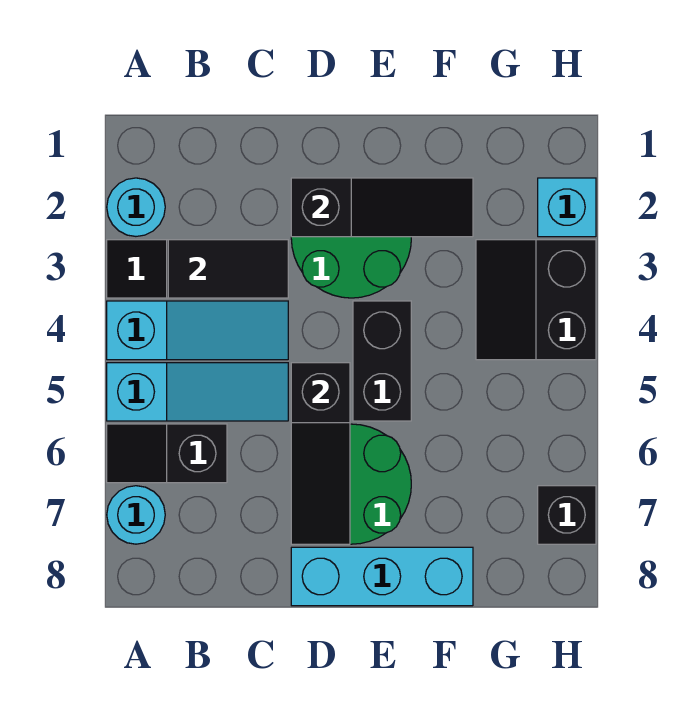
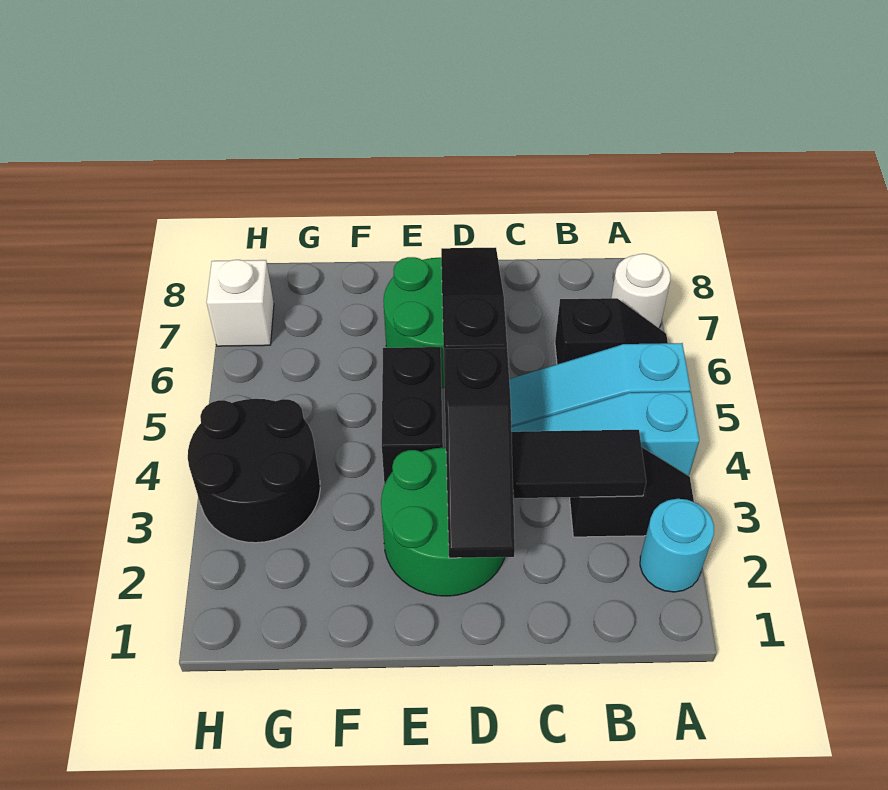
cyan 1x1 round brick [107,486,165,544] -> white 1x1 round brick [611,254,671,328]
black 1x3 slope [291,178,473,237] -> black 1x3 slope turned to [445,348,515,558]
cyan 1x3 brick [291,547,473,606] -> none
black 2x2 slope [476,240,596,360] -> black 2x2 round brick [188,399,320,543]
cyan 1x1 brick [538,178,596,237] -> none
black 1x1 brick [538,486,596,544] -> white 1x1 brick [207,260,274,346]

